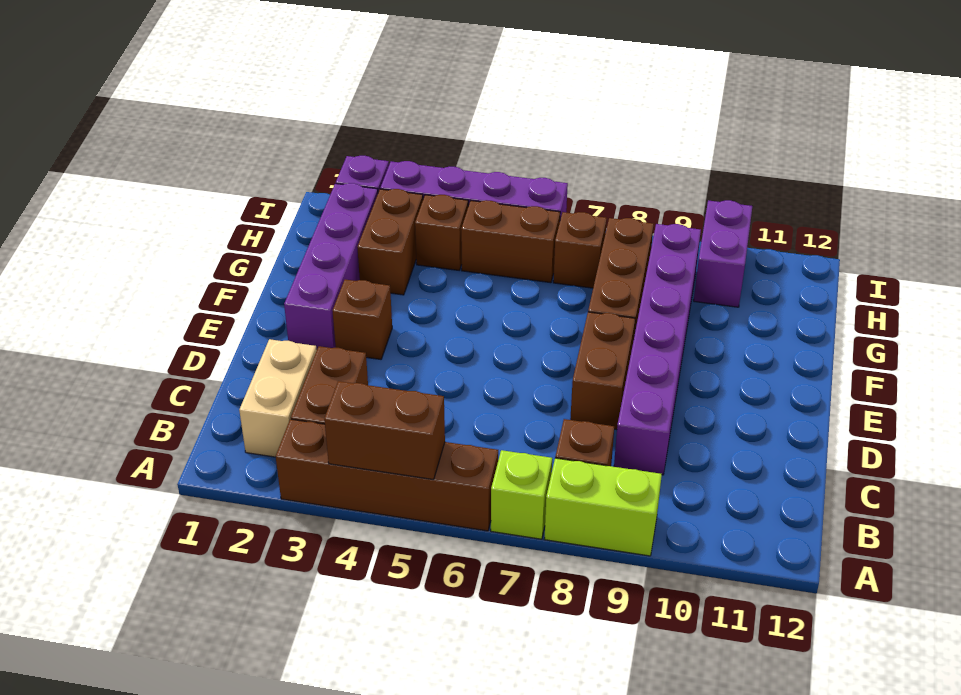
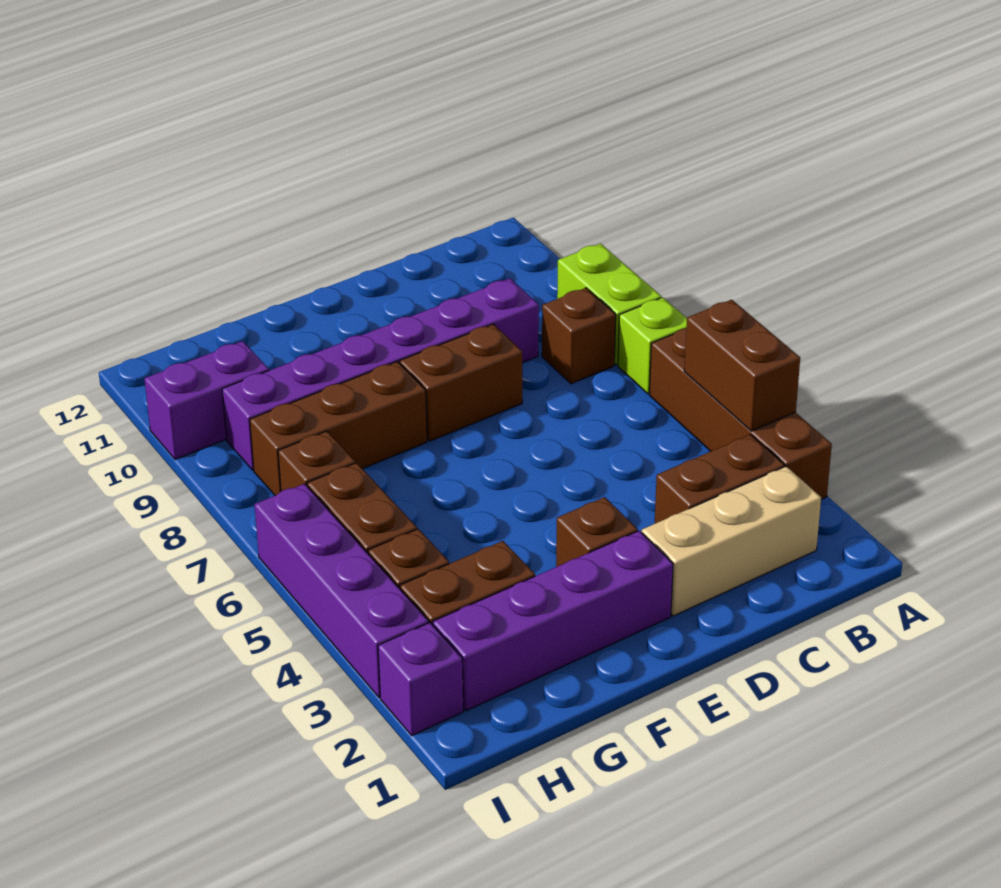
tan 1x2 brick [239,339,317,457] -> tan 1x3 brick [642,466,821,616]

